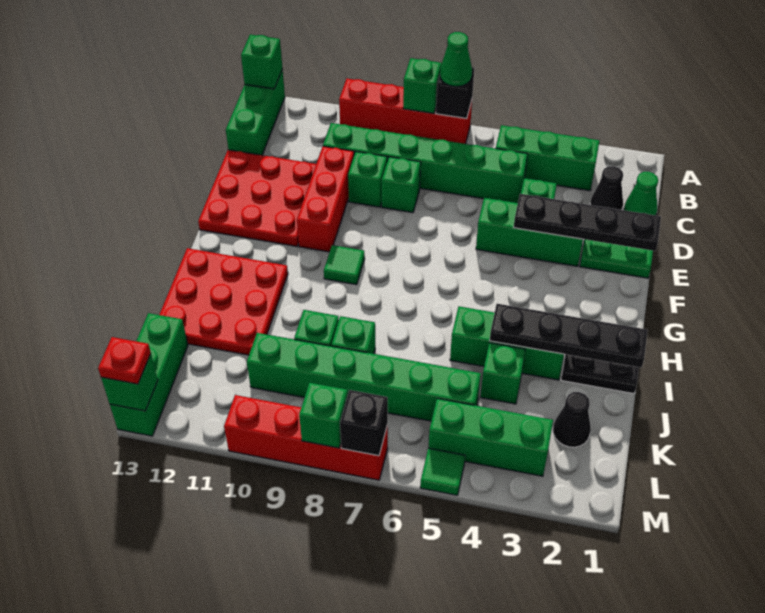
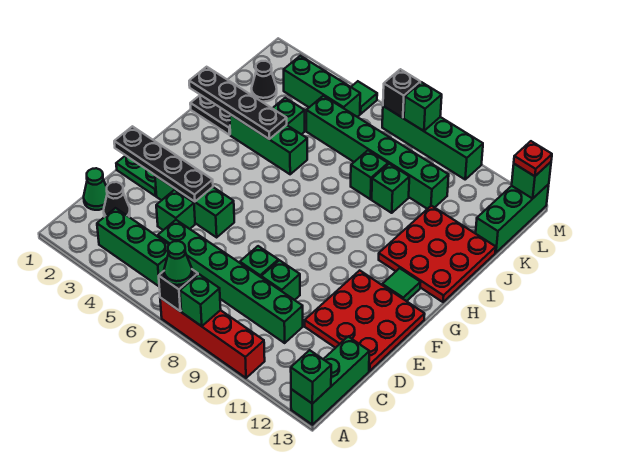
red 1x3 brick [297,146,354,252] -> none
green 1x1 tile [324,245,365,285] -> green 1x1 tile moved to [382,268,421,301]
red 1x4 brick [224,395,388,480] -> green 1x4 brick [382,106,483,179]

